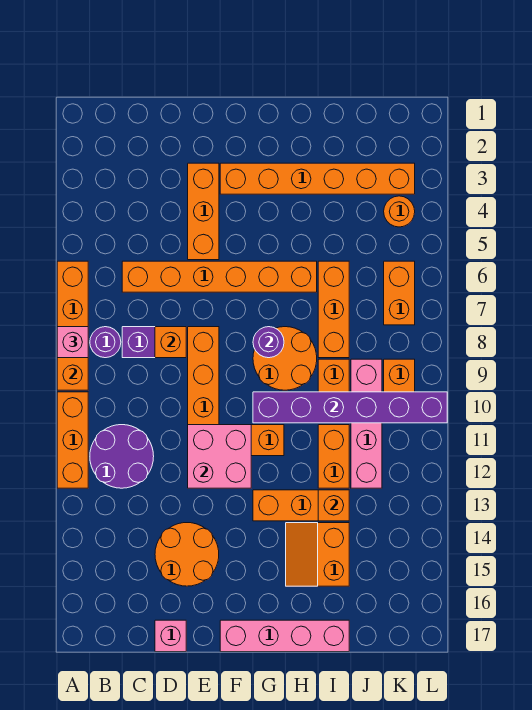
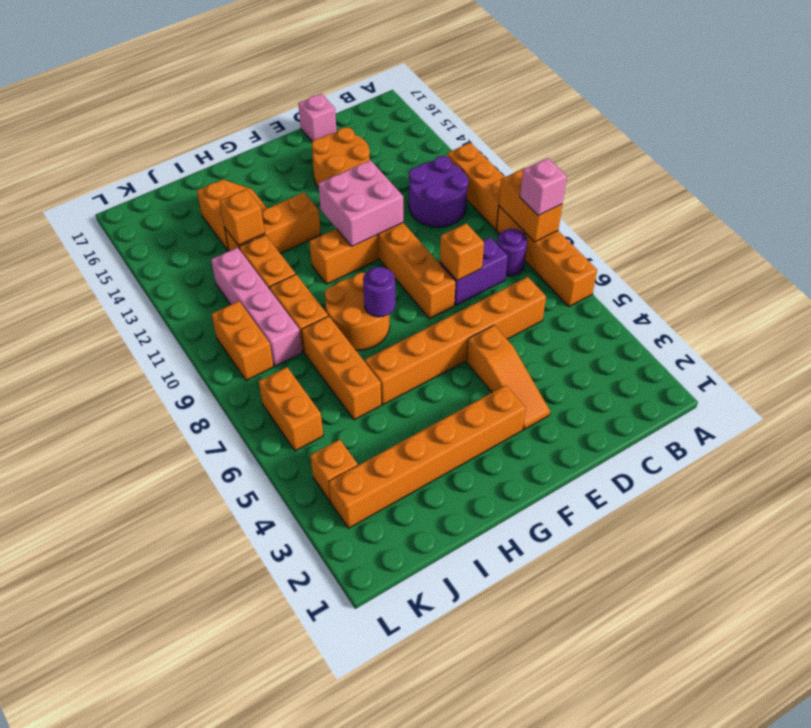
orange 1x3 brick [188,163,219,260] -> orange 1x3 slope [466,325,550,430]
pink 1x4 brick [220,620,349,652] -> none
purple 1x6 brick [253,392,447,423] -> none
orange 1x1 round brick [384,196,415,227] -> orange 1x1 brick [310,439,358,502]

